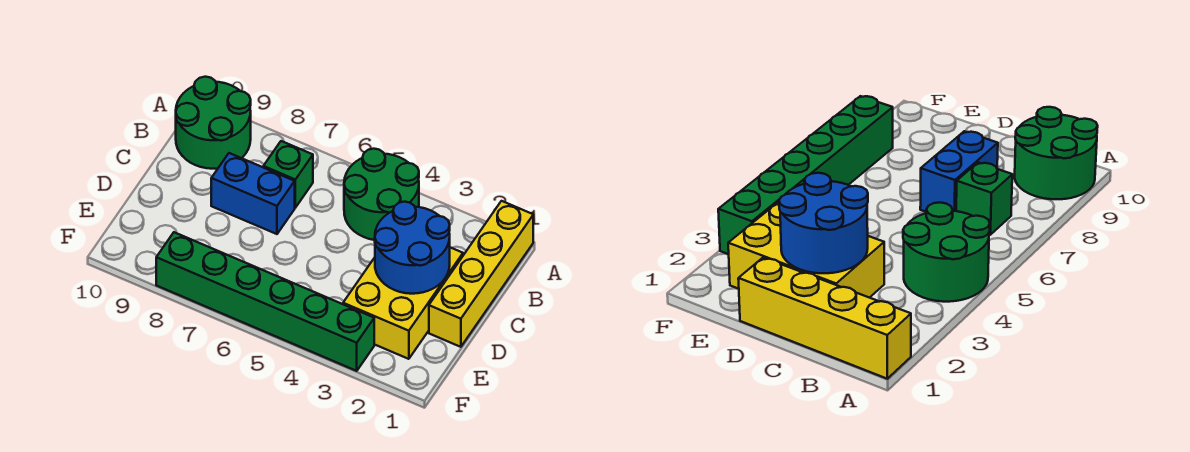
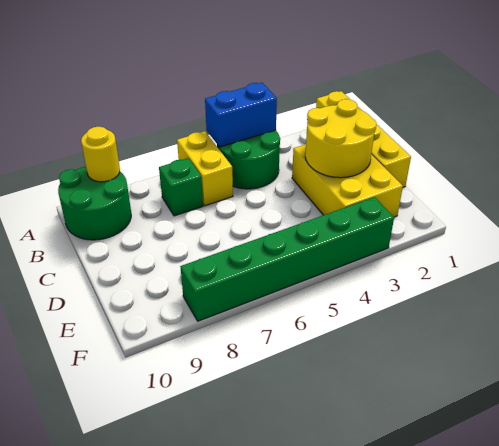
none -> yellow 1x2 brick [177,131,233,206]
none -> yellow 1x1 round brick [81,127,120,182]
blue 2x2 round brick [375,202,450,294] -> yellow 2x2 round brick [305,99,377,178]
blue 1x2 brick [211,153,295,234] -> blue 1x2 brick moved to [205,83,277,147]

